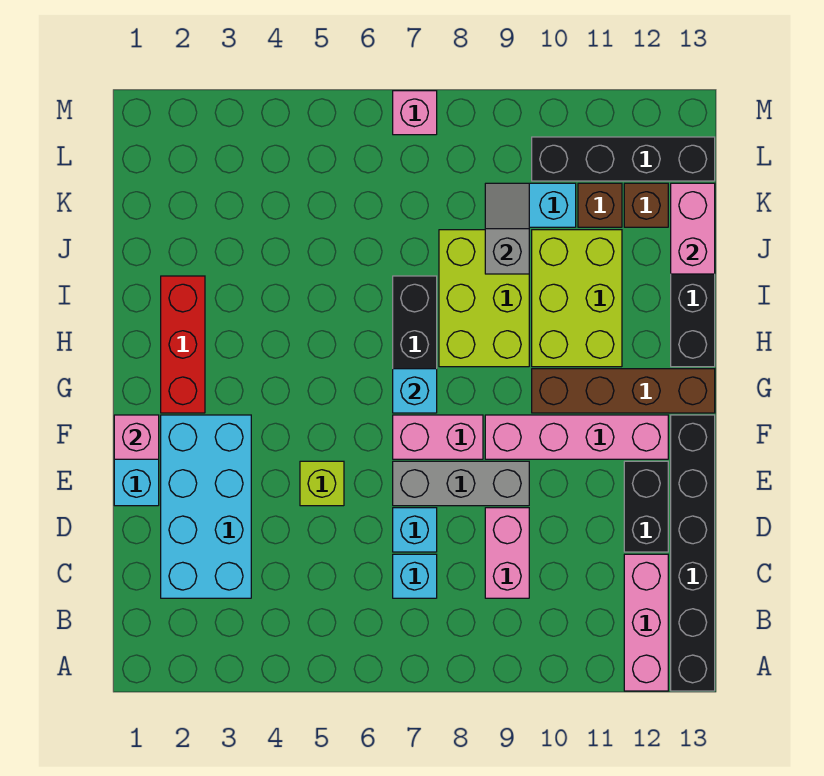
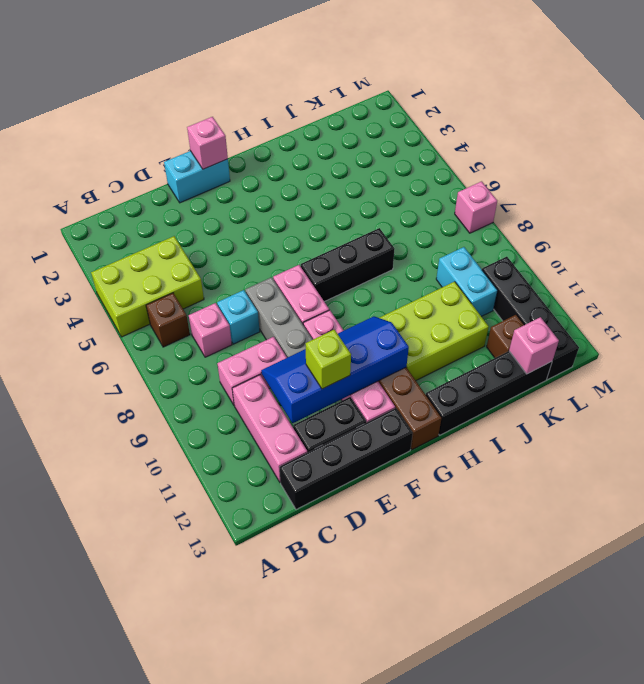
pink 1x3 brick [624,554,668,691] -> pink 1x3 brick turned to [232,375,307,482]
black 1x6 brick [671,415,715,691] -> black 1x4 brick [280,408,413,510]
cyan 2x4 brick [161,415,251,598] -> none
cyan 1x1 brick [393,554,437,598] -> pink 1x1 brick [189,303,232,357]
none -> blue 2x4 slope [261,316,409,423]
lime 1x1 brick [300,461,344,506] -> lime 1x1 brick moved to [306,330,351,389]
red 1x3 brick [161,276,205,413] -> none
cyan 1x1 brick [393,369,437,413] -> none
lime 2x3 brick [439,230,529,367] -> lime 2x3 brick moved to [91,236,204,337]
grey 1x2 slope [485,183,529,274] -> none
pink 1x2 brick [671,183,715,274] -> pink 1x1 brick [509,317,559,374]
brown 1x1 brick [578,183,622,227] -> brown 1x1 brick moved to [146,293,190,347]

